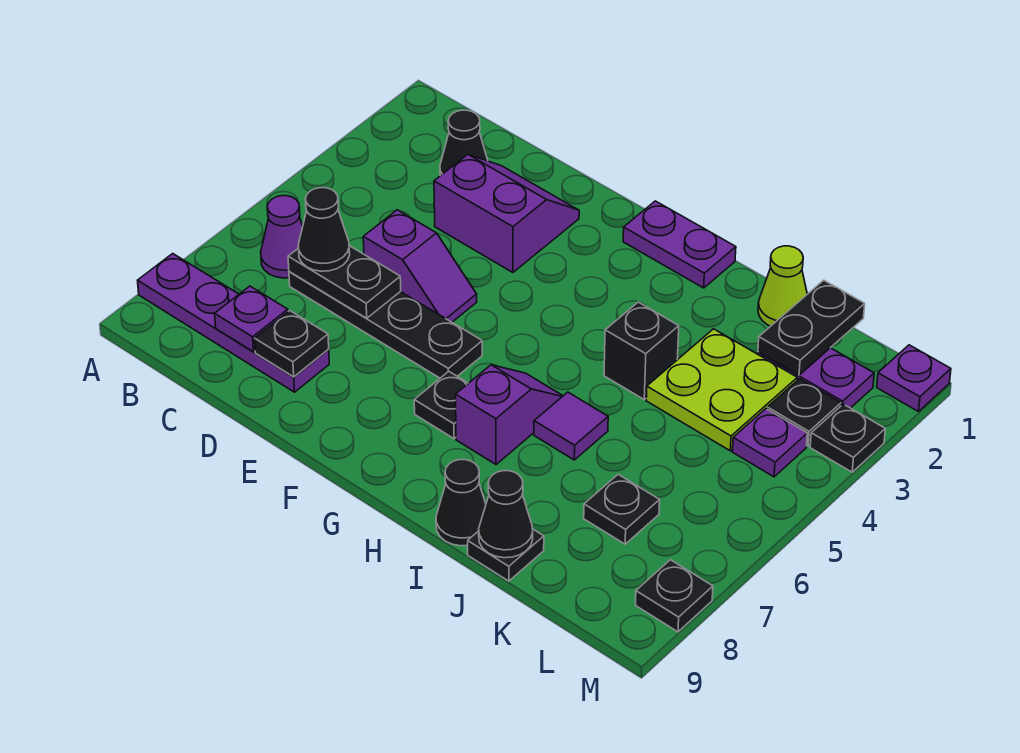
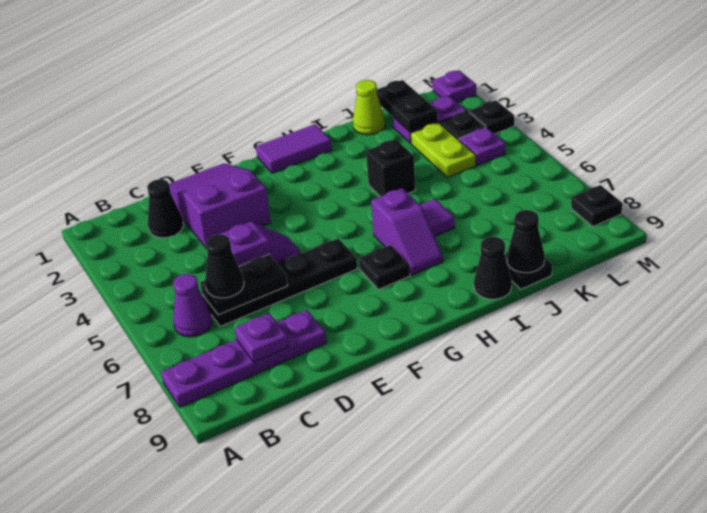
purple 2x2 slope [434,155,579,273] -> purple 2x3 slope [169,163,271,248]
black 1x1 plate [255,311,329,377] -> none
purple 1x2 plate [623,201,736,288] -> purple 1x2 tile [256,124,332,173]
purple 1x2 slope [456,365,563,465] -> purple 1x2 slope turned to [371,188,443,275]
lime 2x2 plate [646,329,797,451] -> lime 1x2 plate [411,123,476,178]
black 1x1 plate [584,474,660,544] -> none

